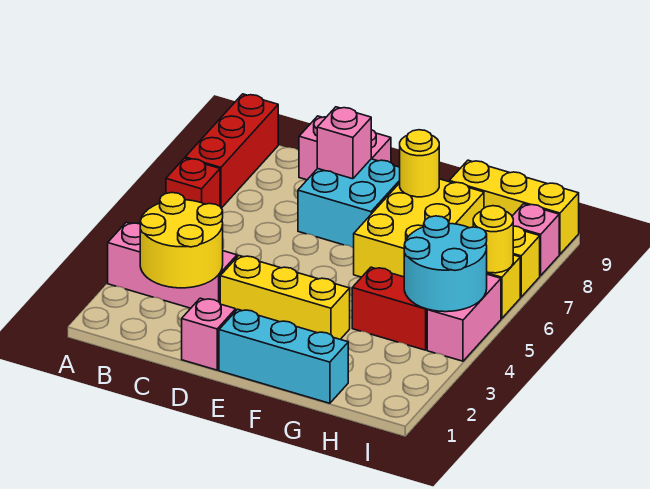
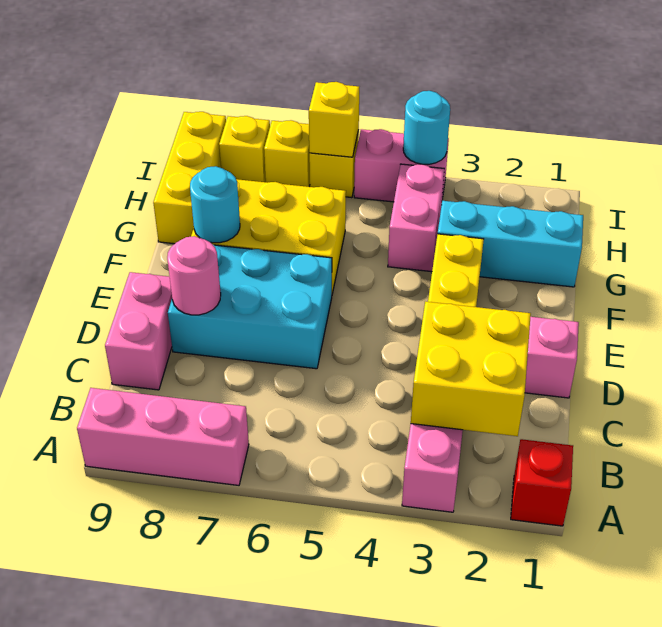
red 1x1 brick [166,158,220,206] -> red 1x1 brick moved to [511,439,573,526]
red 1x3 brick [185,94,278,208] -> pink 1x3 brick [77,388,249,485]
yellow 2x2 round brick [140,193,223,288] -> yellow 2x2 brick [411,301,531,436]
cyan 2x2 brick [298,159,400,248] -> cyan 2x3 brick [168,245,332,369]
pink 1x1 brick [317,107,371,179] -> pink 1x1 round brick [167,236,221,315]
cyan 1x3 brick [219,309,348,403] -> cyan 1x3 brick turned to [438,201,583,287]
yellow 1x1 round brick [400,130,439,197] -> cyan 1x1 round brick [190,166,240,243]
red 1x2 brick [352,267,428,350] -> pink 1x2 brick [388,164,444,272]
cyan 2x2 round brick [404,216,487,312] -> cyan 1x1 round brick [403,91,450,164]
yellow 1x1 round brick [473,206,513,273] -> yellow 1x1 brick [309,82,359,157]
pink 1x1 brick [512,204,559,276] -> yellow 1x1 brick [219,116,270,182]

